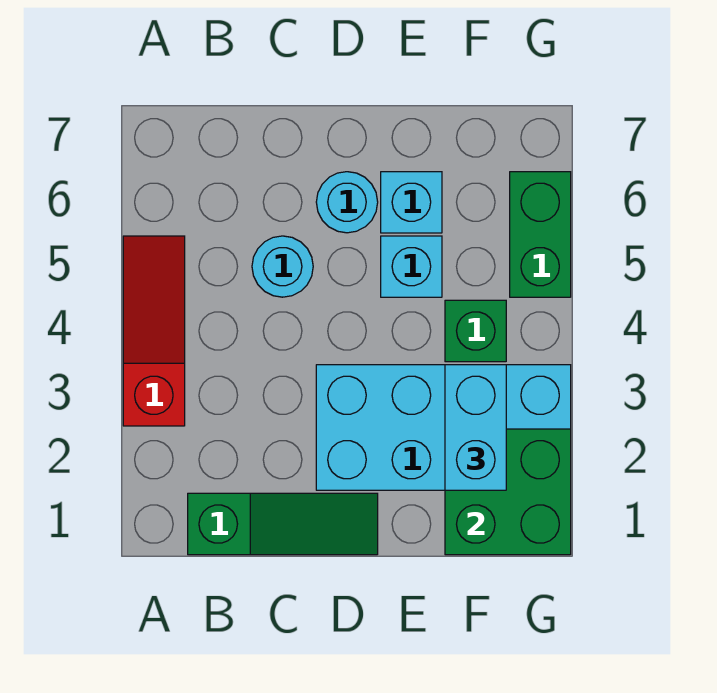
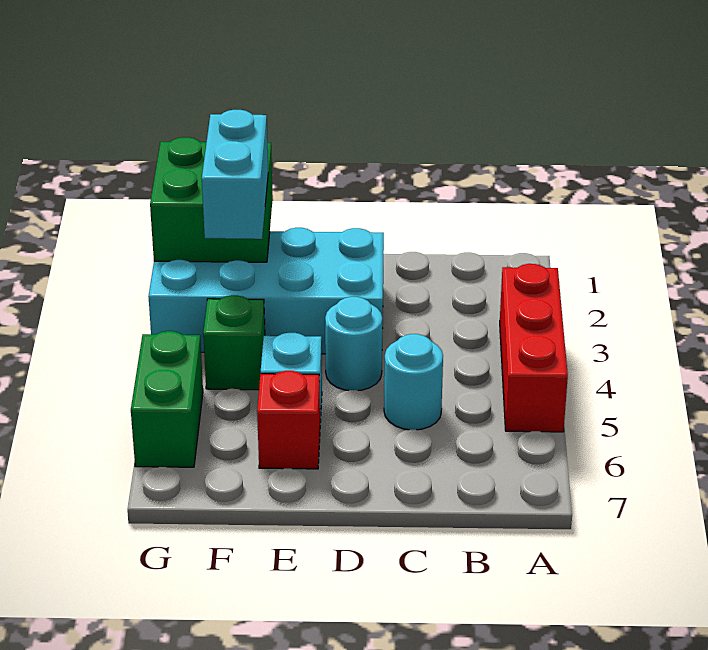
red 1x3 slope [123,236,185,426] -> red 1x3 brick [500,264,568,432]
green 1x3 slope [188,493,378,555] -> none
cyan 1x1 round brick [316,172,378,233] -> cyan 1x1 round brick moved to [325,297,382,391]
cyan 1x1 brick [381,172,442,233] -> red 1x1 brick [257,371,320,469]

